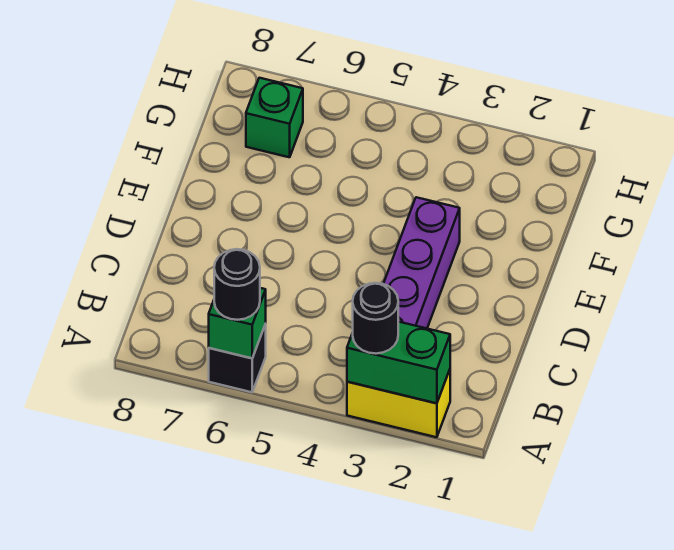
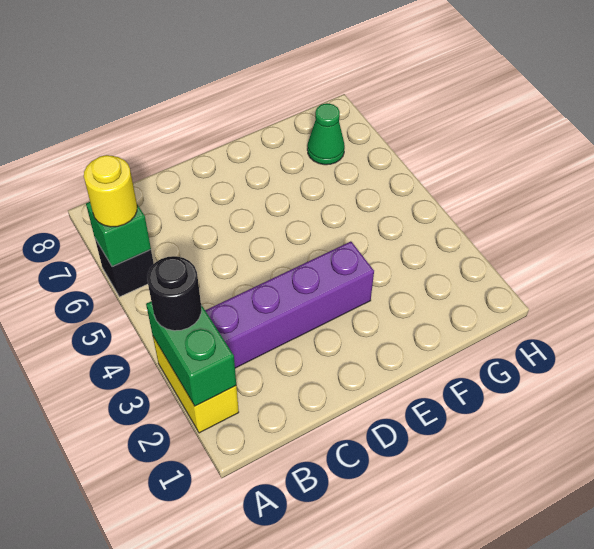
black 1x1 round brick [214,249,260,320] -> yellow 1x1 round brick [84,155,137,227]
green 1x1 brick [246,78,303,157] -> green 1x1 cone [307,103,345,165]

